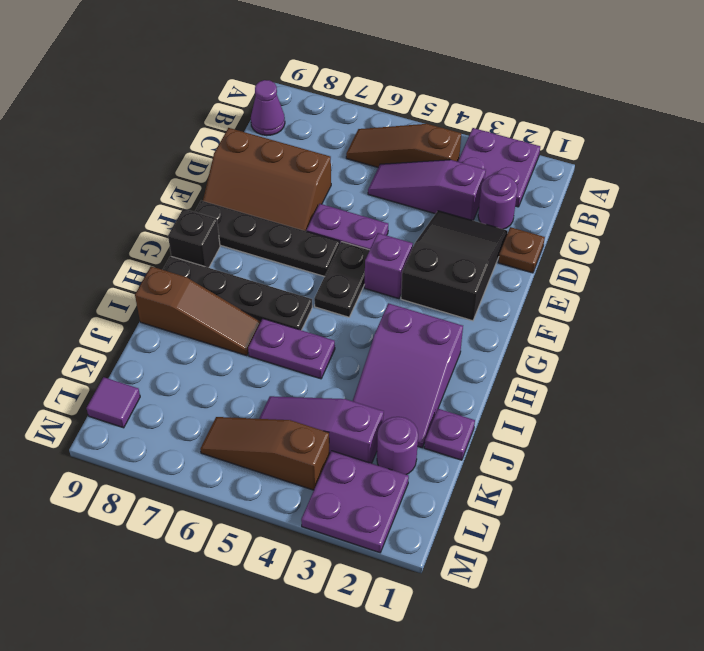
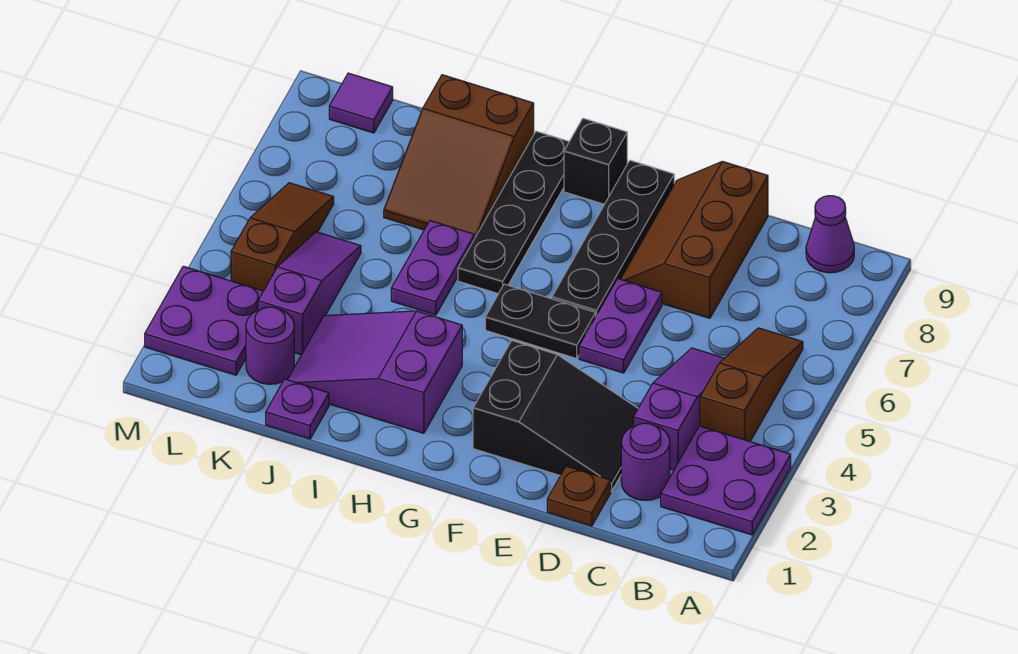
purple 1x1 brick [365,233,413,299] -> none
brown 1x3 slope [135,266,261,356] -> brown 2x3 slope [384,75,534,239]

